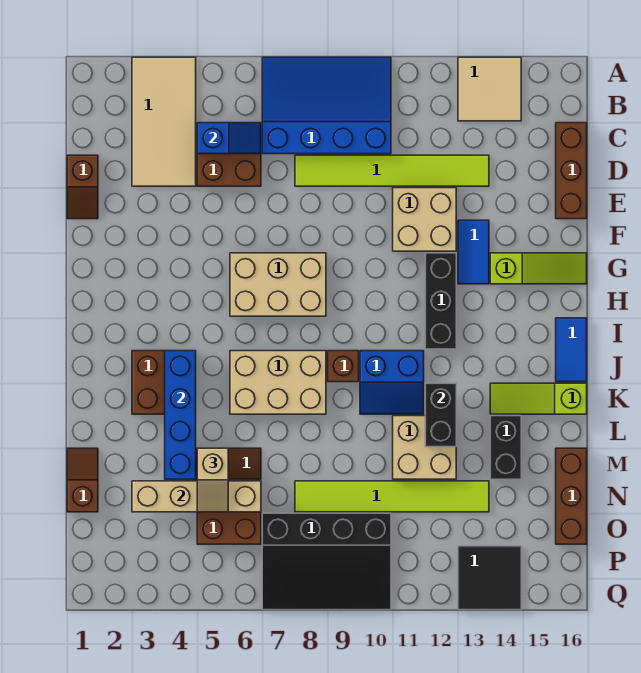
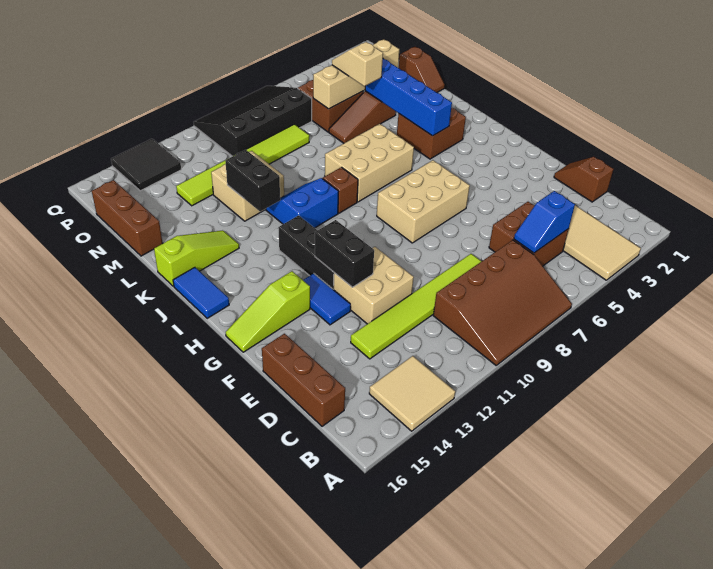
blue 3x4 slope [262,57,391,154] -> brown 3x4 slope [433,240,572,365]
black 1x2 brick [490,416,521,479] -> black 1x2 brick moved to [315,220,374,287]

